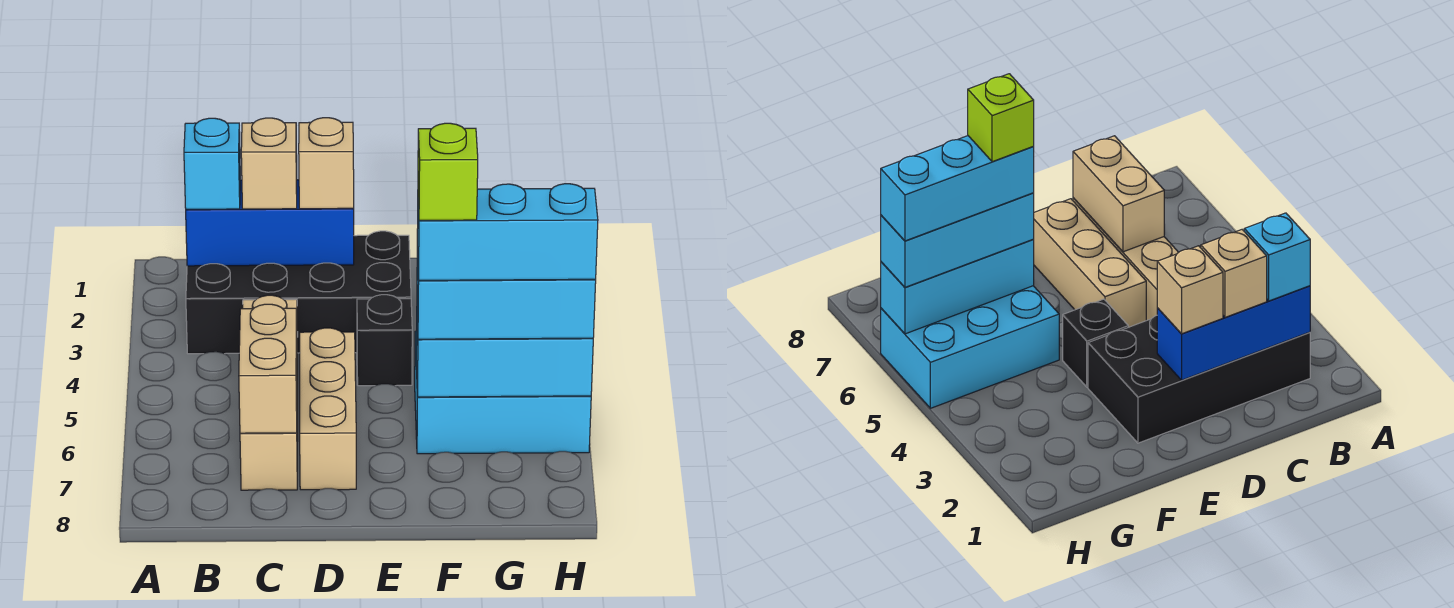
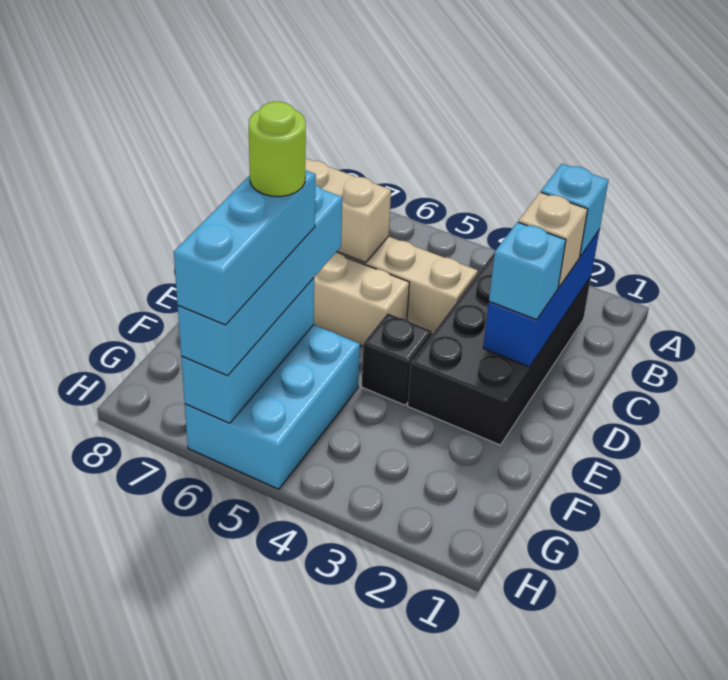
tan 1x1 brick [299,118,354,209] -> cyan 1x1 brick [489,222,566,320]
cyan 1x3 brick [417,254,596,339] -> cyan 1x4 brick [178,185,342,376]
lime 1x1 brick [418,123,478,220] -> lime 1x1 round brick [249,102,306,197]

